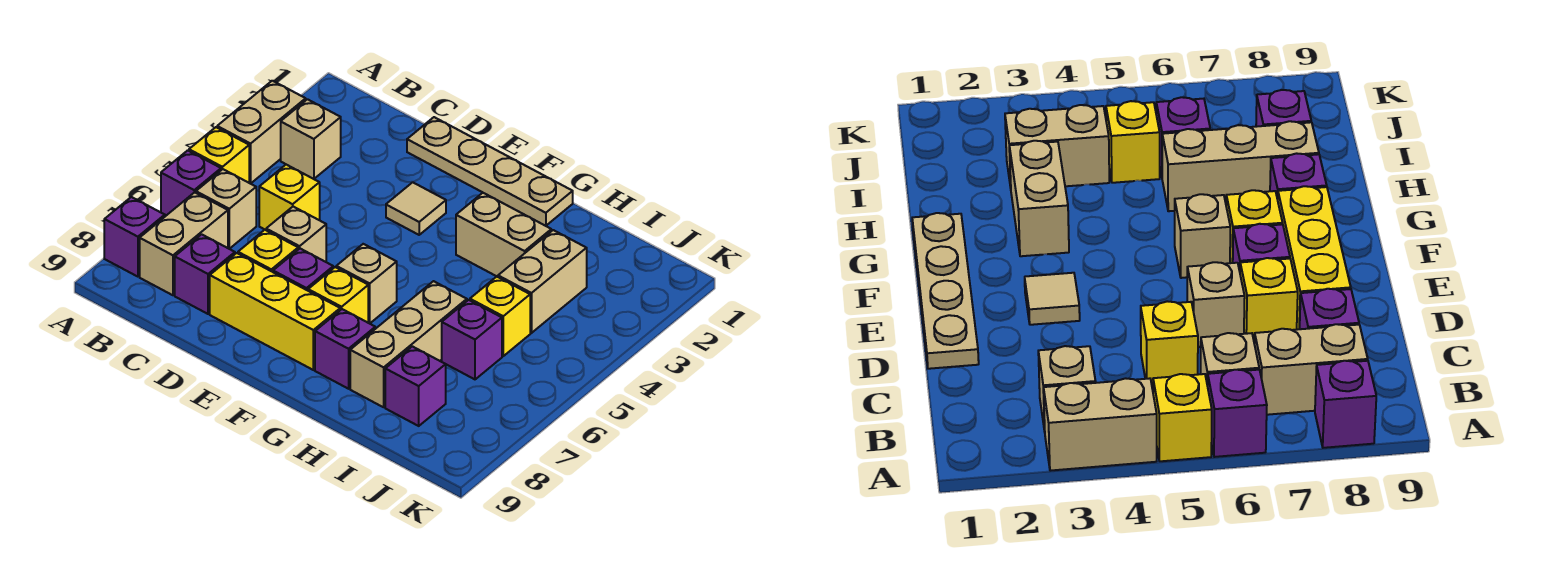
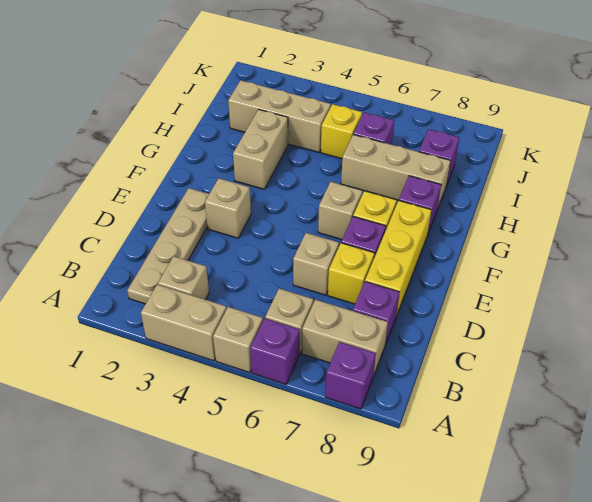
yellow 1x1 brick [189,127,249,183] -> tan 1x1 brick [213,307,263,373]
yellow 1x1 brick [259,165,320,230] -> none
tan 1x4 plate [407,117,573,226] -> tan 1x4 plate moved to [127,188,209,304]
tan 1x1 tile [386,182,446,235] -> tan 1x1 brick [205,178,251,238]
tan 1x2 brick [498,230,587,333] -> tan 1x3 brick [228,80,331,152]

